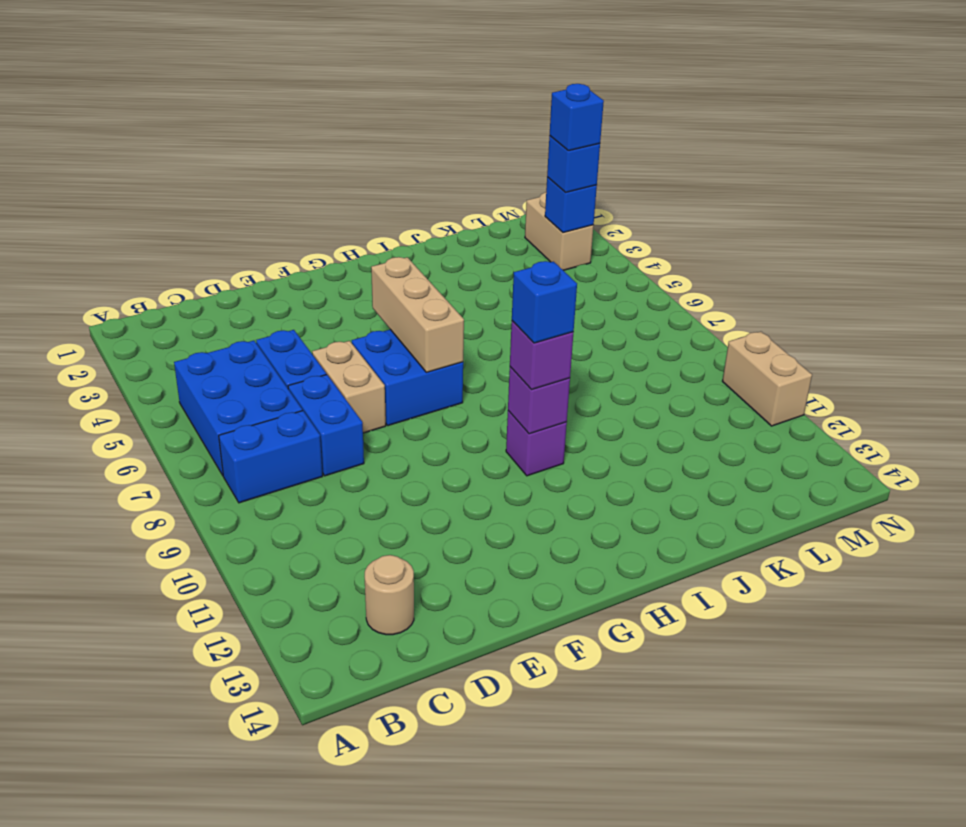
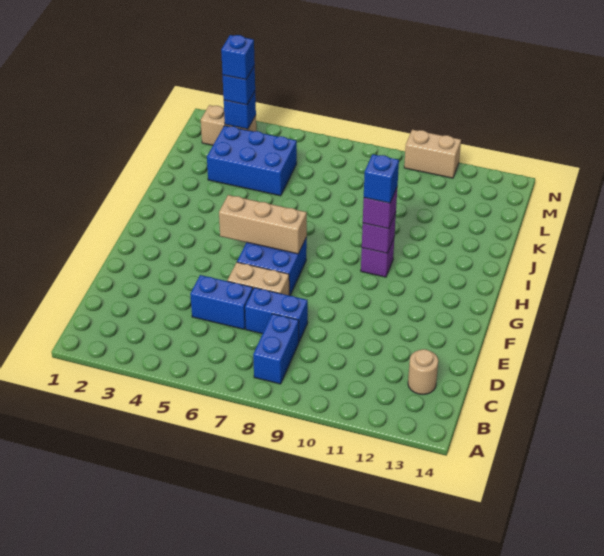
blue 2x3 brick [174,341,302,475] -> blue 2x3 brick moved to [207,126,297,196]

